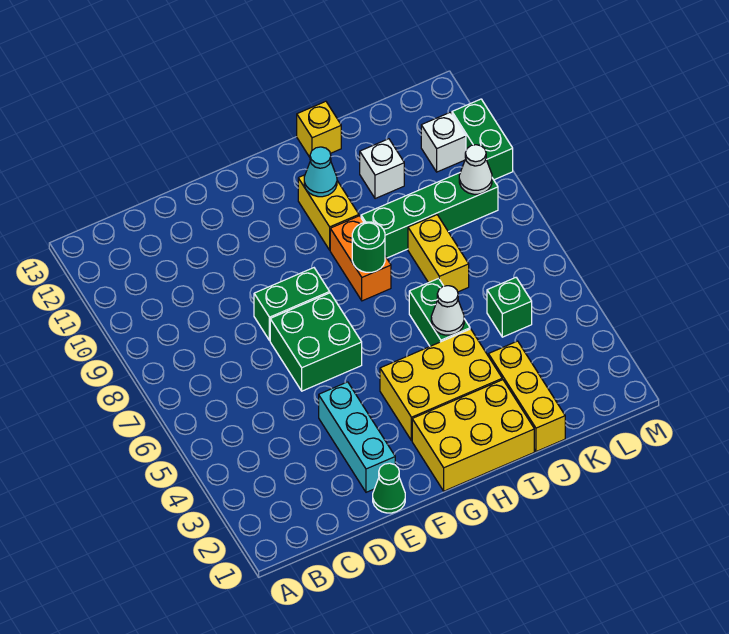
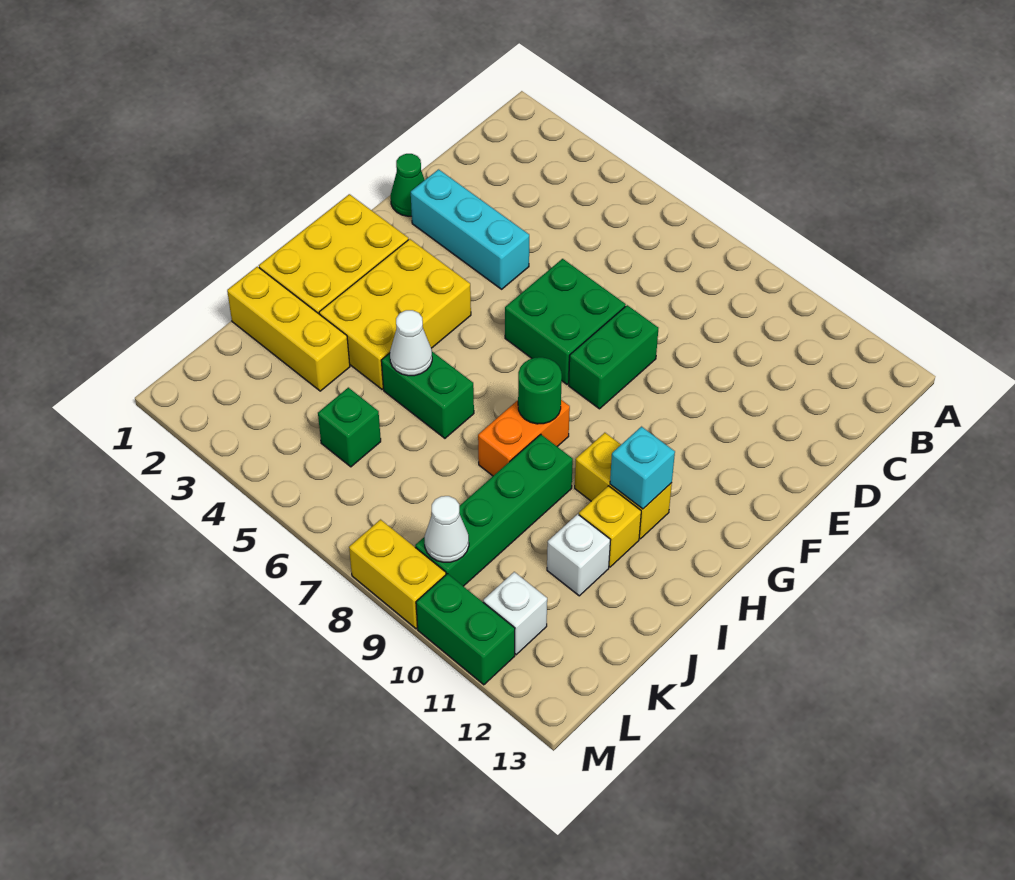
orange 1x2 brick [330,216,391,301] -> orange 1x2 brick turned to [478,400,570,476]
cyan 1x1 cone [304,147,337,197] -> cyan 1x1 brick [610,427,675,509]
yellow 1x1 brick [297,101,341,157] -> yellow 1x1 brick moved to [579,486,641,567]
yellow 1x2 brick [408,215,469,292] -> yellow 1x2 brick moved to [349,520,446,629]

